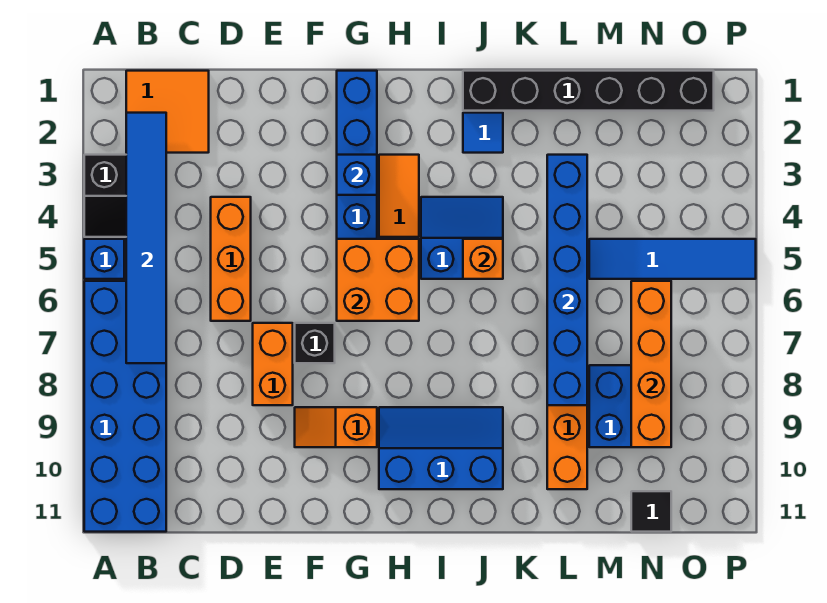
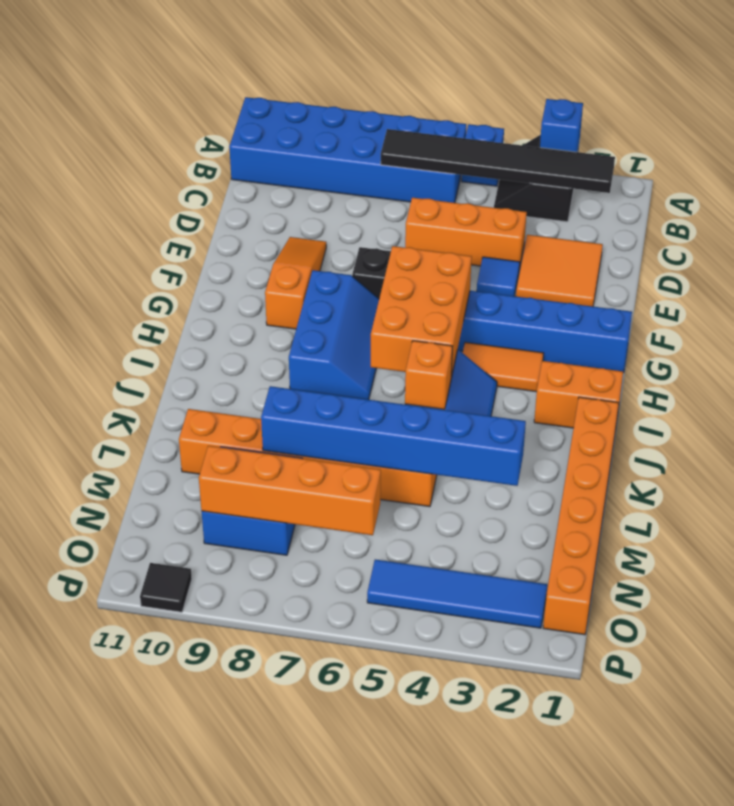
orange 2x2 tile [126,71,209,153] -> orange 2x2 tile moved to [516,235,603,306]
blue 1x6 tile [126,113,166,363] -> black 1x6 tile [381,129,615,193]
orange 1x2 brick [253,323,293,405] -> orange 1x2 brick moved to [534,361,623,428]
orange 1x2 slope [295,407,377,447] -> orange 1x3 slope [265,237,326,329]
blue 1x1 brick [337,155,377,195] -> blue 1x1 brick moved to [540,99,583,152]
orange 2x2 brick [337,239,419,321] -> orange 2x3 brick [371,246,472,377]
blue 2x3 slope [379,407,503,489] -> blue 2x3 slope moved to [289,270,379,400]
black 1x6 brick [463,71,714,111] -> orange 1x6 brick [543,397,619,635]
blue 1x1 tile [463,113,503,153] -> blue 1x1 tile moved to [477,257,520,296]
blue 1x4 tile [589,239,756,279] -> blue 1x4 tile turned to [367,560,547,628]
black 1x1 tile [631,491,671,532] -> black 1x1 tile moved to [140,563,192,612]

